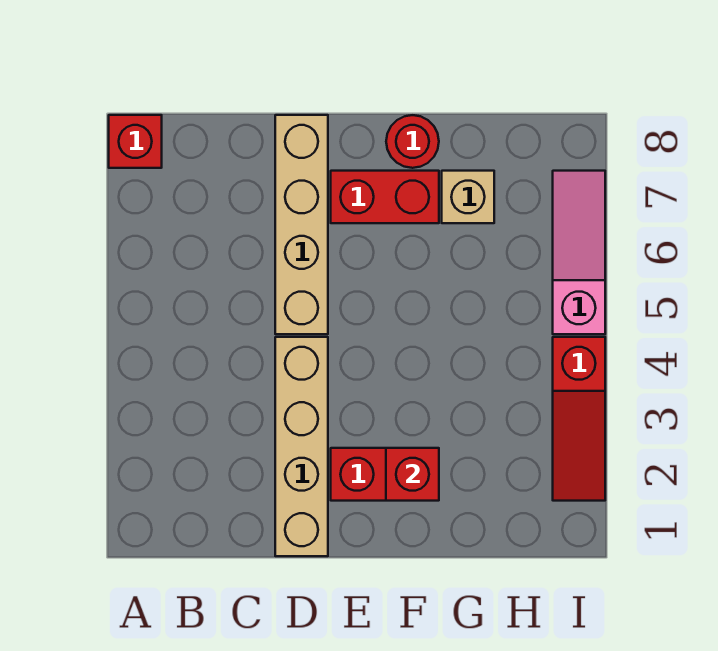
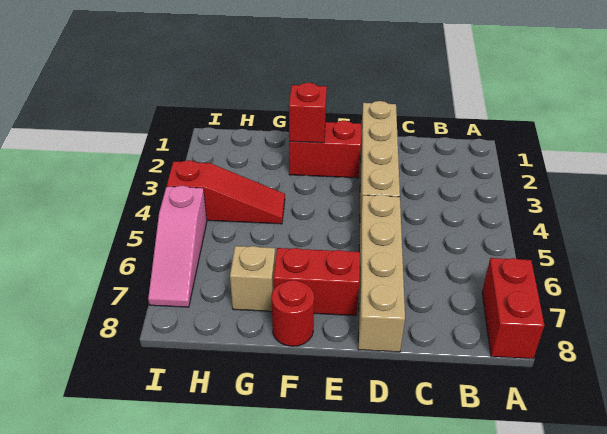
red 1x1 brick [109,115,162,168] -> red 1x2 brick [482,258,544,359]
red 1x3 slope [553,337,605,501] -> red 1x3 slope turned to [167,160,285,224]

